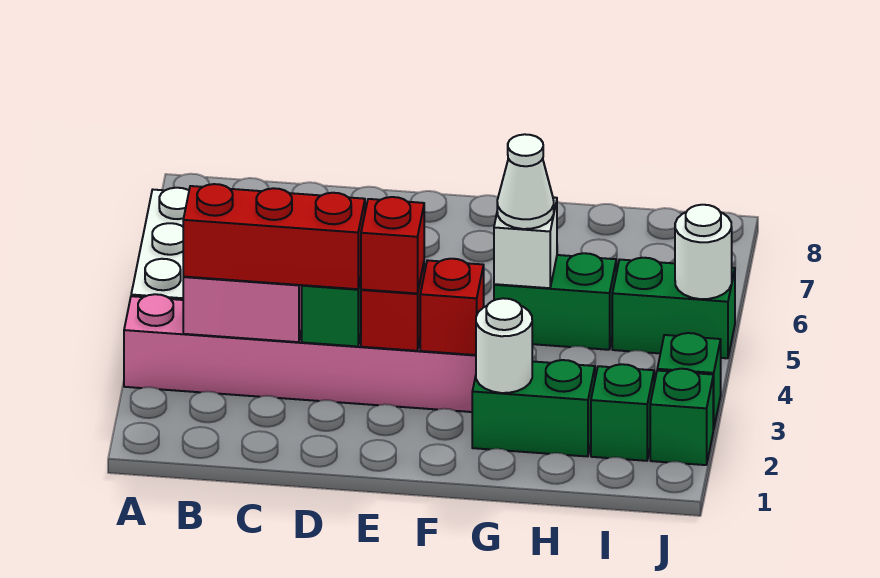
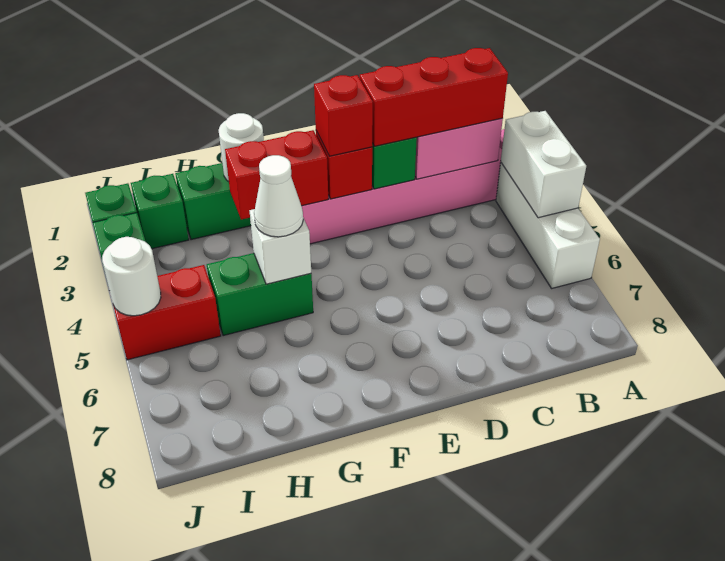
none -> white 1x2 brick [501,111,586,218]
red 1x1 brick [420,259,484,355] -> red 1x2 brick [225,130,328,220]
green 1x2 brick [612,258,735,358] -> red 1x2 brick [113,265,221,360]

